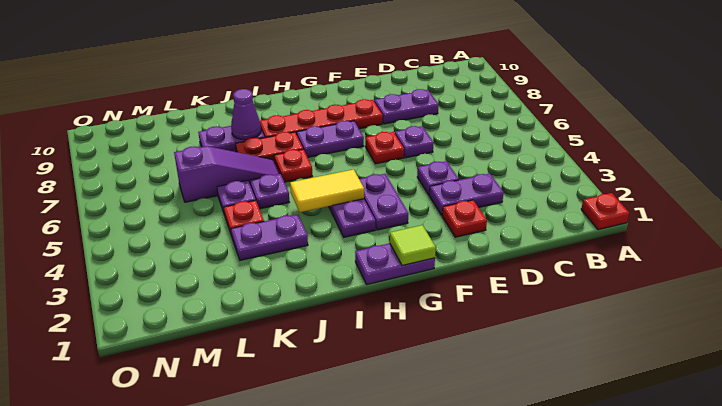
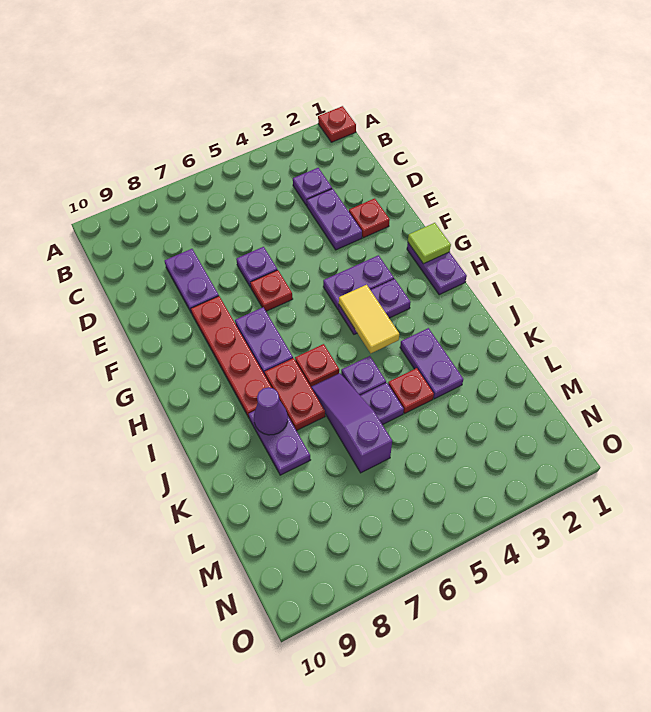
purple 1x1 plate [417,161,459,195] -> purple 1x1 plate moved to [293,168,332,206]

